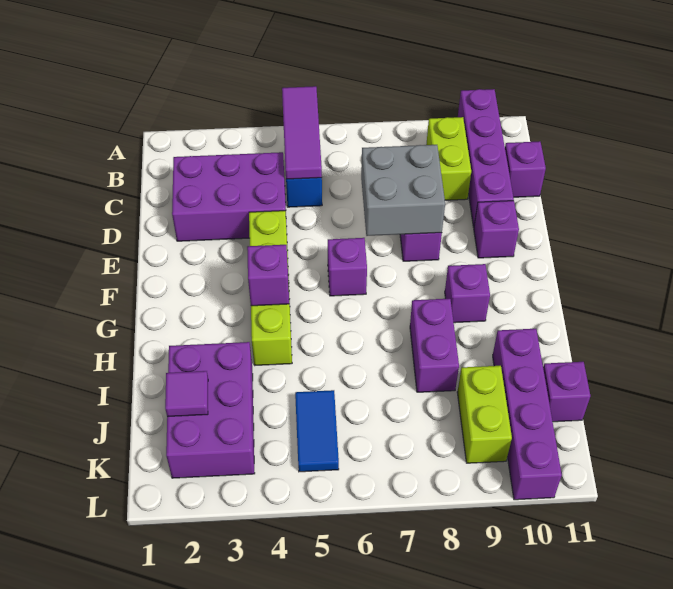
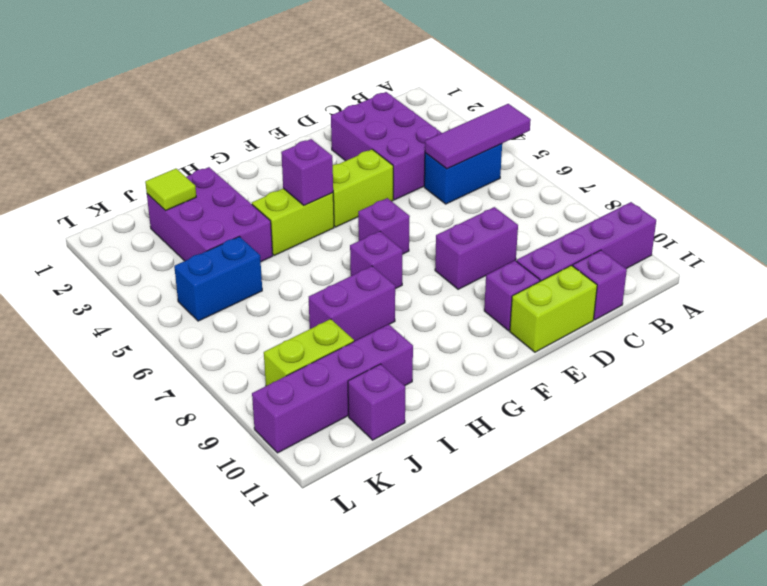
lime 1x2 brick [426,117,471,200] -> lime 1x2 brick moved to [510,265,597,352]
grey 2x2 brick [361,145,445,236] -> none
purple 1x1 brick [445,264,490,323] -> purple 1x1 brick moved to [350,231,403,289]
purple 2x3 brick [166,342,255,478] -> purple 2x3 brick turned to [147,167,273,262]
purple 1x1 tile [165,371,208,417] -> lime 1x1 tile [145,169,196,211]
blue 1x2 tile [295,390,339,472] -> blue 1x2 brick [174,237,262,321]

